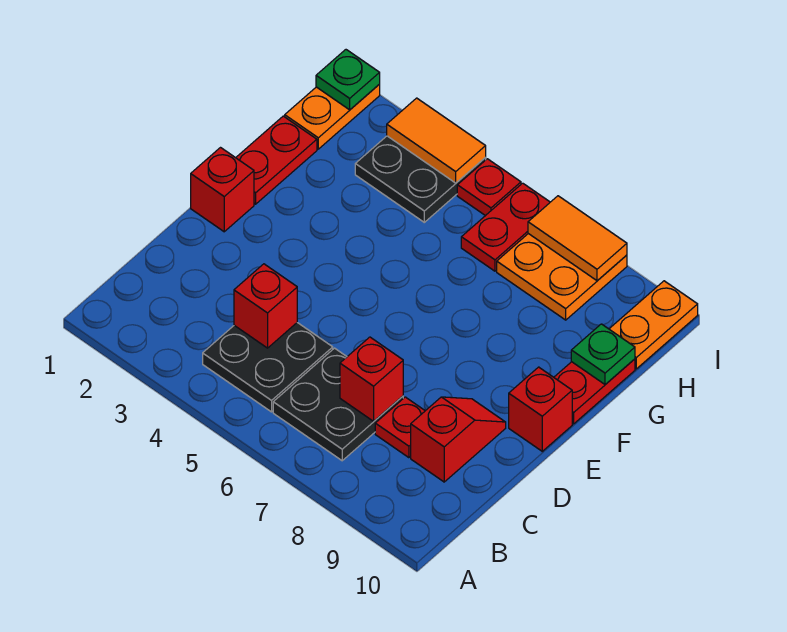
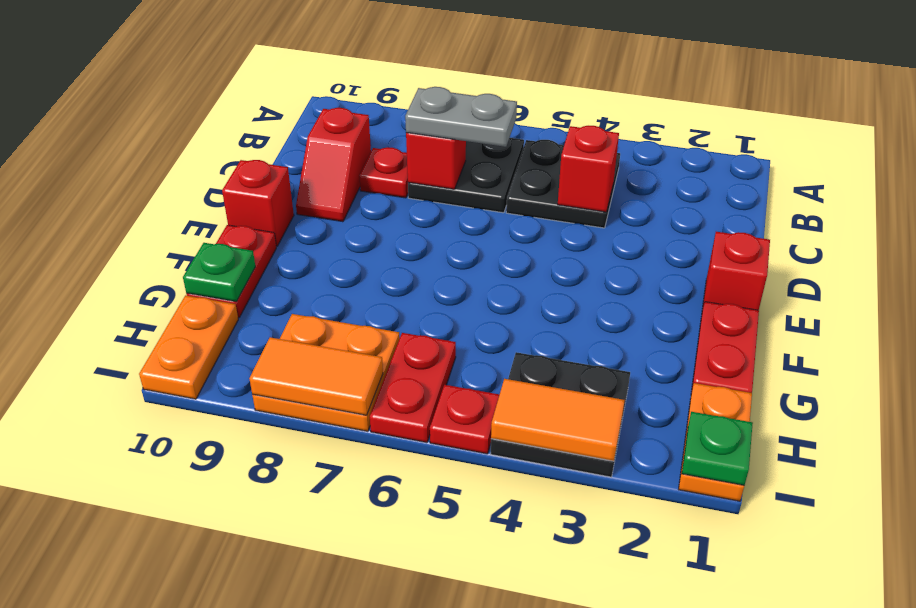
none -> grey 1x2 plate [405,87,517,147]

